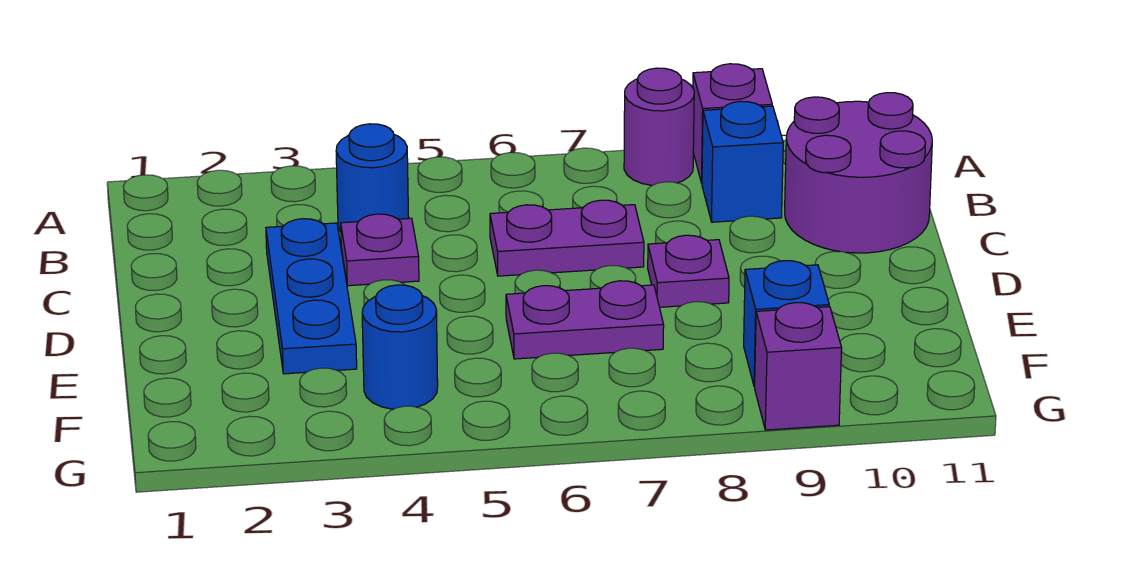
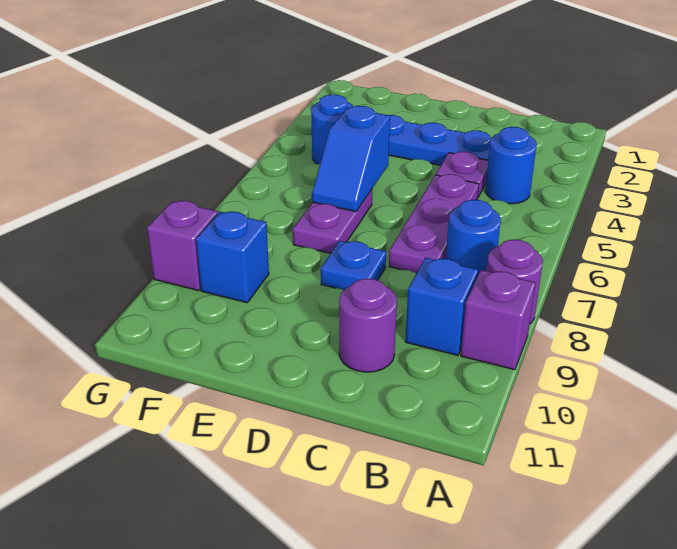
none -> blue 1x1 round brick [446,200,501,277]
purple 2x2 round brick [785,93,932,253] -> purple 1x1 round brick [339,278,397,372]
purple 1x2 plate [490,200,644,276] -> purple 1x3 plate [389,174,479,273]
purple 1x1 plate [648,235,729,307] -> blue 1x1 plate [321,241,386,290]
none -> blue 1x2 slope [312,106,390,212]

